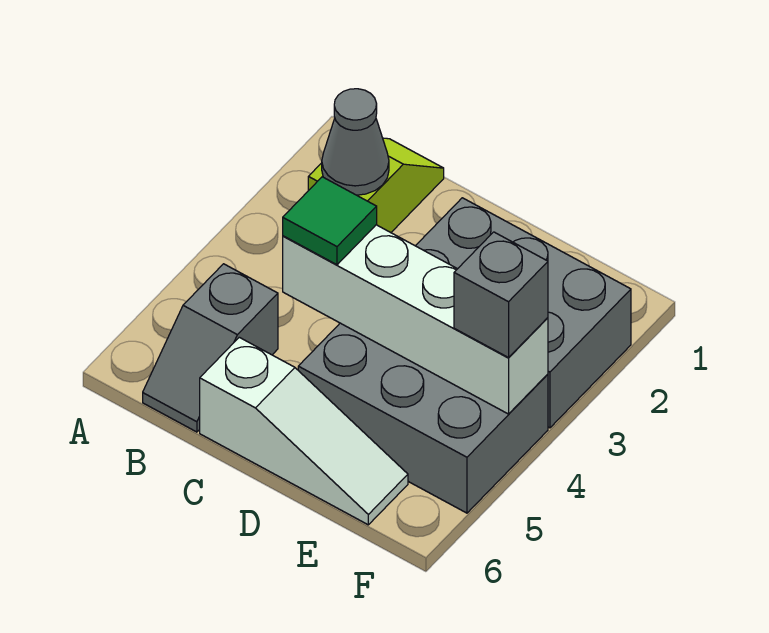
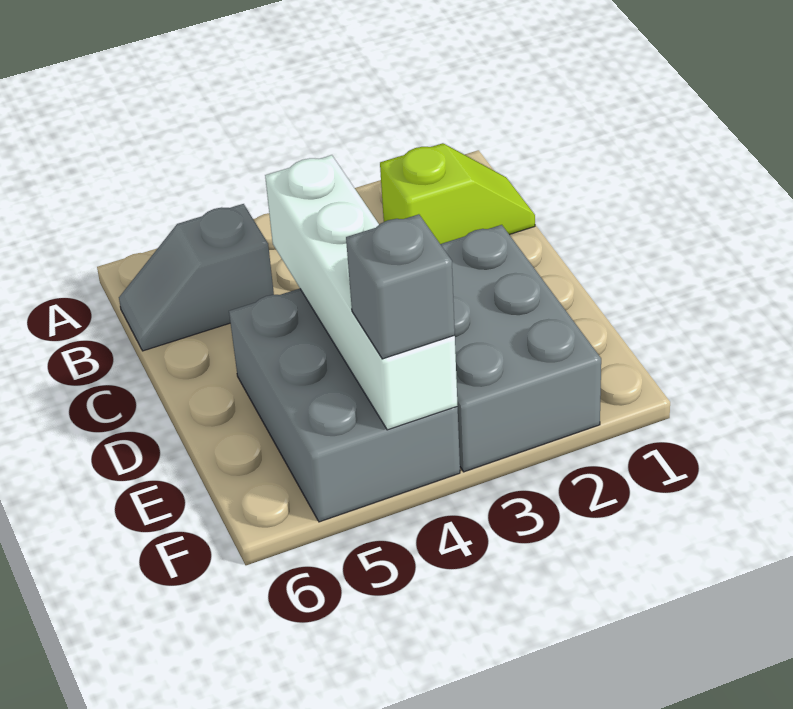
grey 1x1 cone [322,89,389,195] -> none
green 1x1 tile [283,177,377,265] -> none
white 1x3 slope [200,337,408,525] -> none

